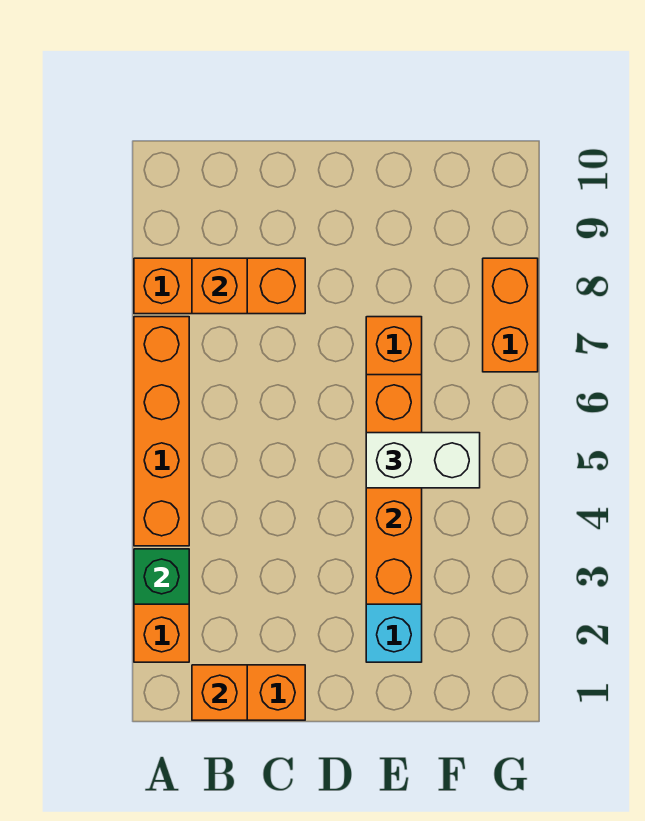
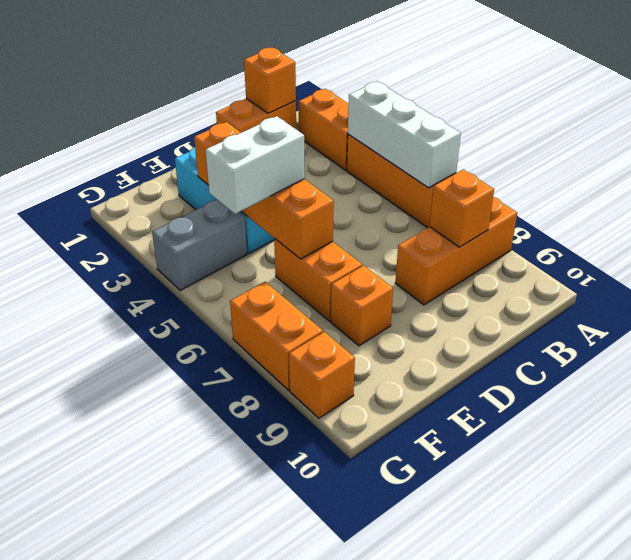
green 1x1 brick [134,549,189,604] -> none
none -> white 1x3 brick [348,81,461,188]
none -> orange 1x1 brick [331,265,393,346]
none -> grey 1x2 brick [152,199,247,290]
none -> orange 1x1 brick [289,332,355,418]

